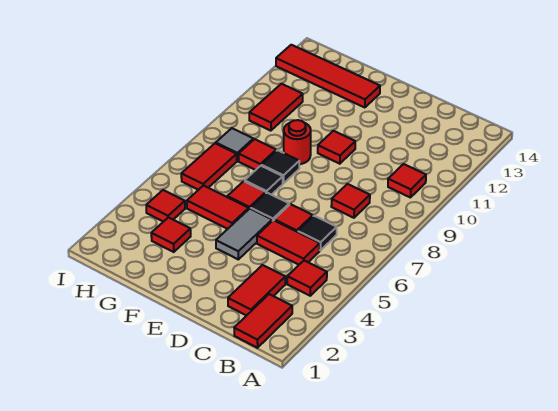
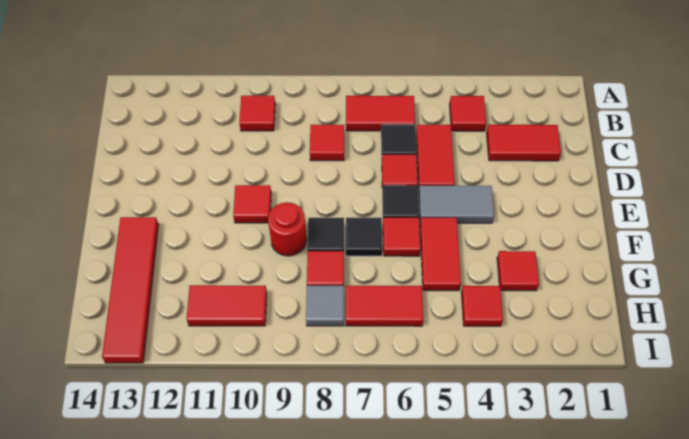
red 1x2 tile [234,294,292,348] -> red 1x2 tile moved to [346,96,415,131]

